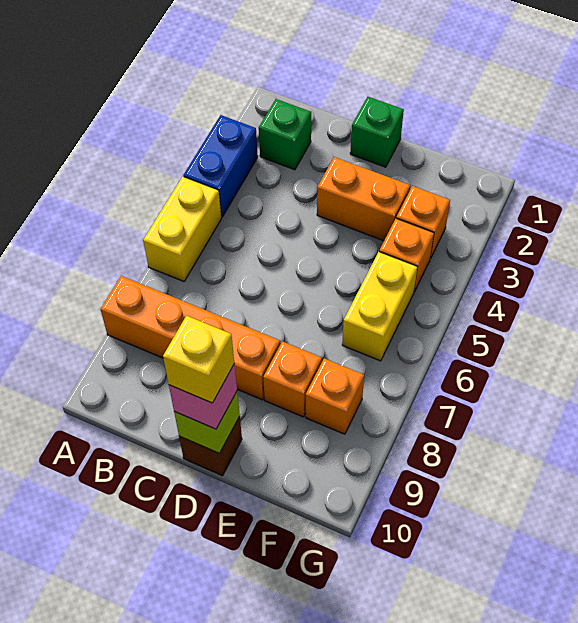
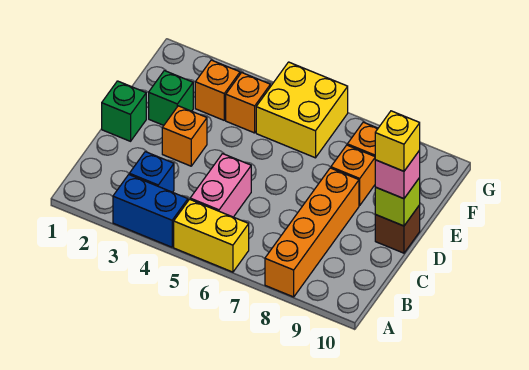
green 1x1 brick [259,99,311,170] -> green 1x1 brick moved to [149,71,193,125]
none -> blue 1x1 brick [129,152,174,192]
none -> pink 1x2 brick [190,154,251,217]
orange 1x2 brick [317,157,410,241] -> orange 1x1 brick [162,106,207,166]
yellow 1x2 brick [342,252,417,361] -> yellow 2x2 brick [256,62,348,158]

